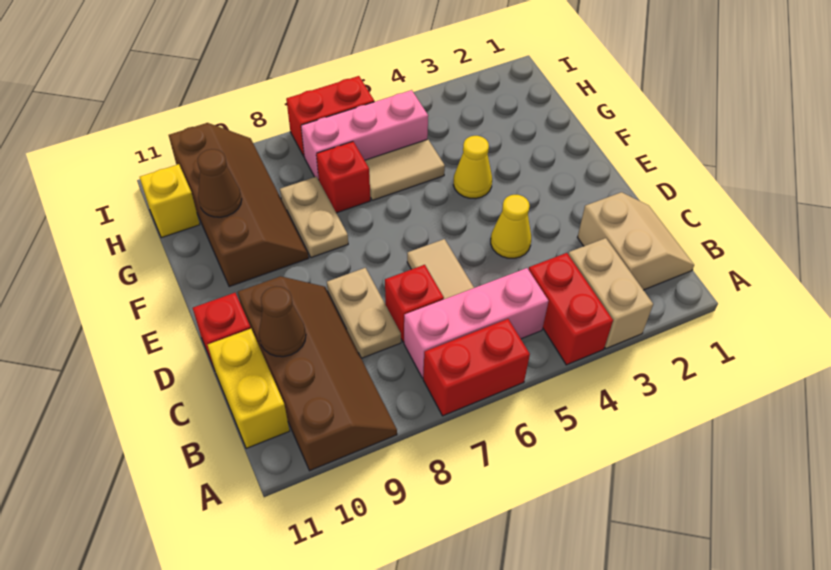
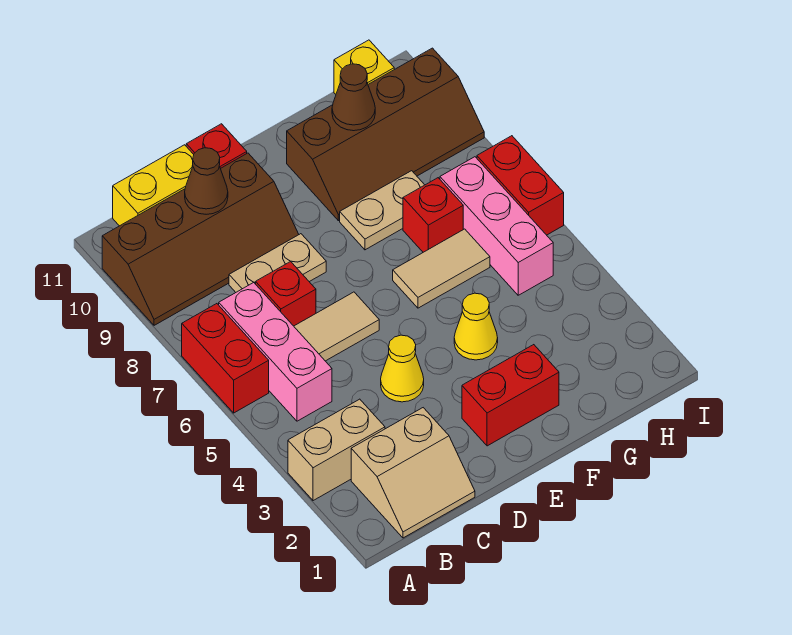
red 1x2 brick [529,253,613,365] -> red 1x2 brick moved to [462,345,559,446]
tan 1x2 tile [365,139,445,200] -> tan 1x2 tile turned to [393,229,490,308]

